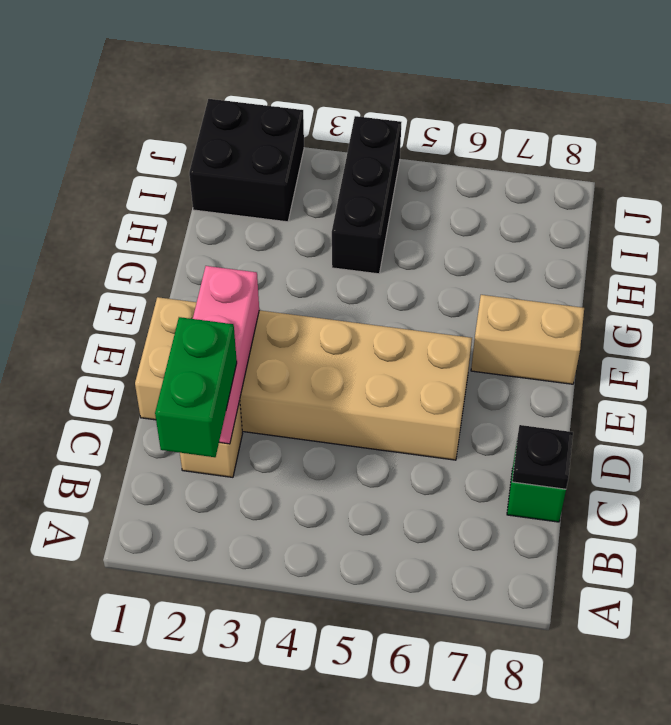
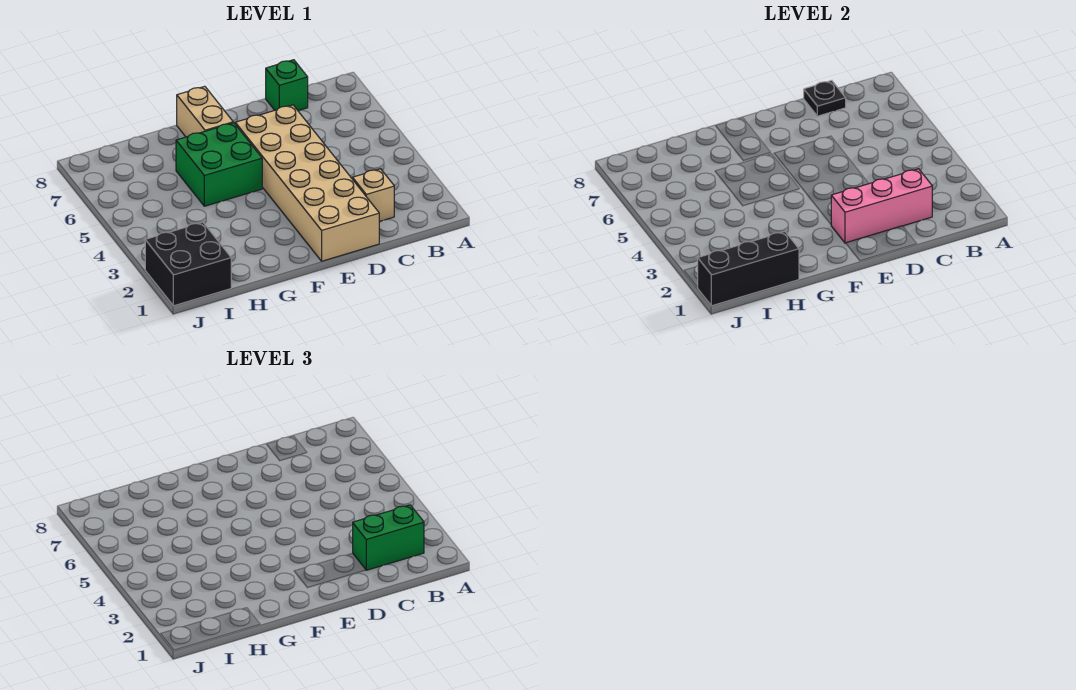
none -> green 2x2 brick [176,123,262,206]
black 1x3 brick [332,116,401,274] -> black 1x3 brick moved to [697,232,799,306]

